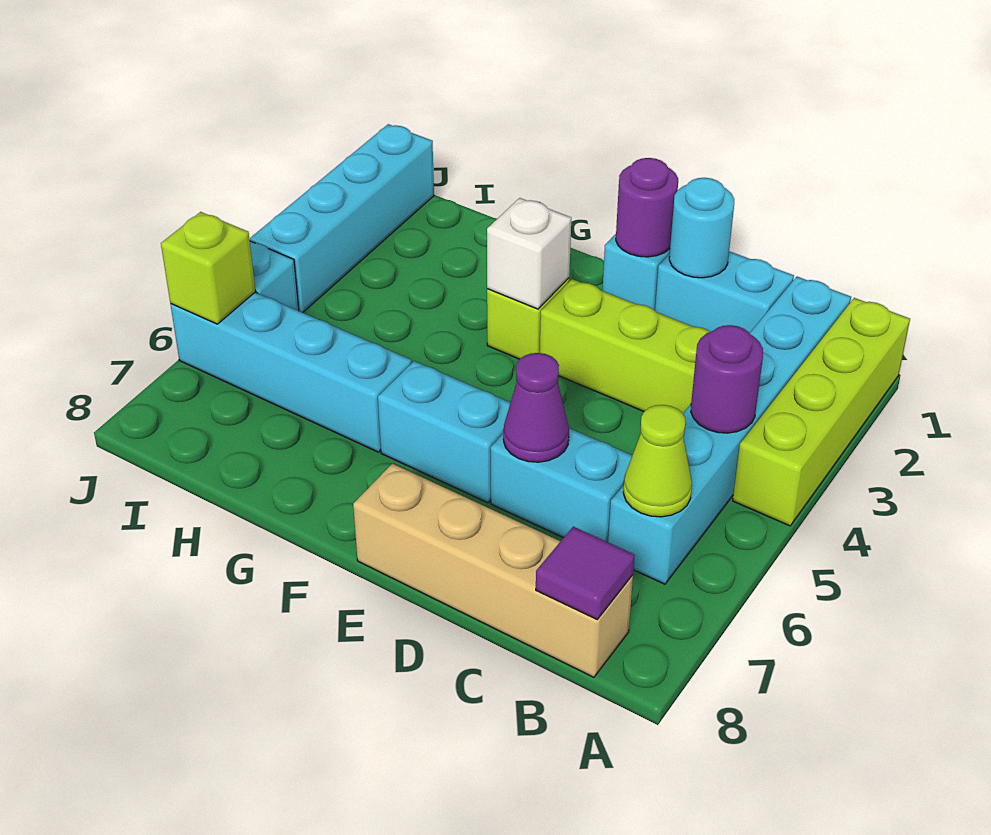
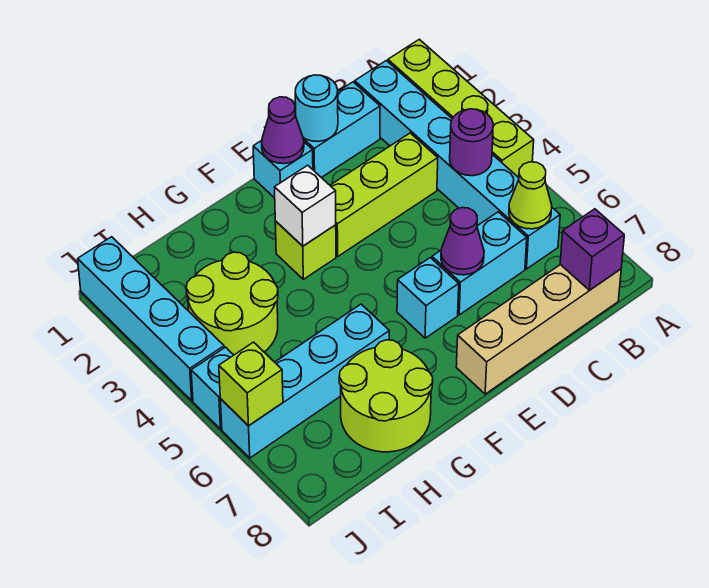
purple 1x1 tile [536,527,635,619] -> purple 1x1 brick [560,209,624,290]
purple 1x1 round brick [616,158,678,257] -> purple 1x1 cone [262,97,304,164]
cyan 1x2 brick [378,361,510,503] -> cyan 1x1 brick [397,258,459,338]
none -> lime 2x2 round brick [339,340,433,452]
none -> lime 2x2 round brick [186,252,278,355]

